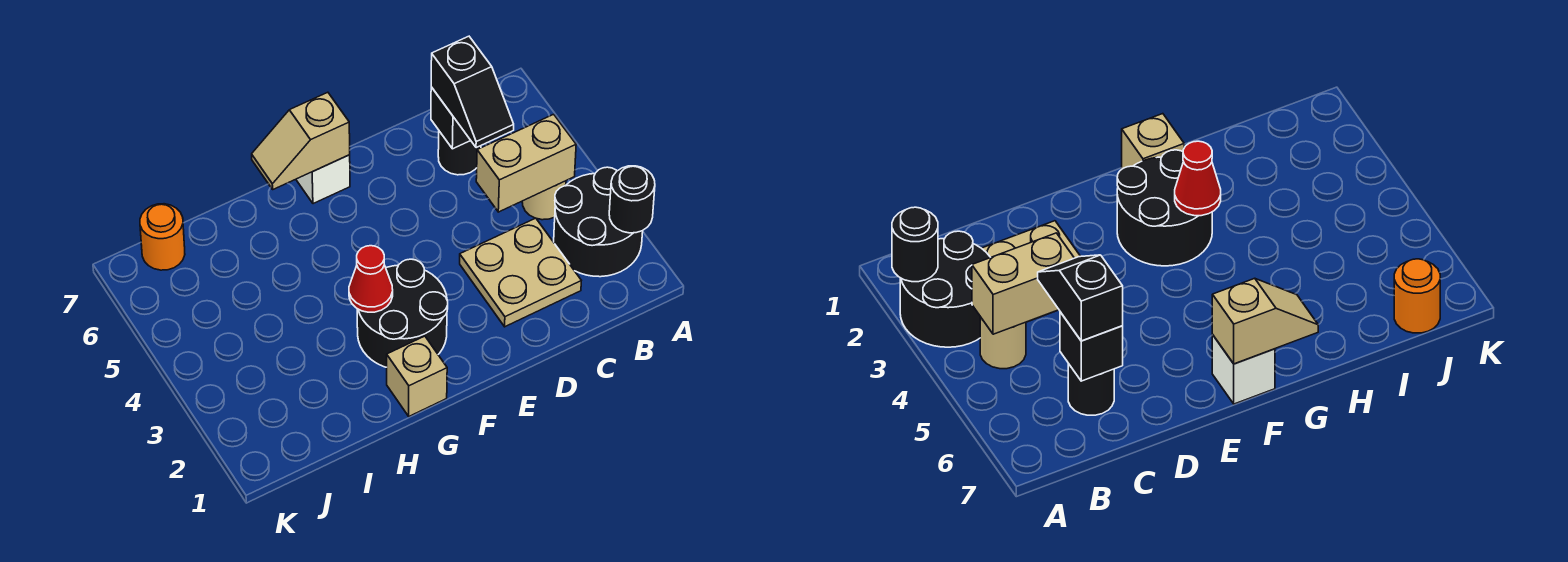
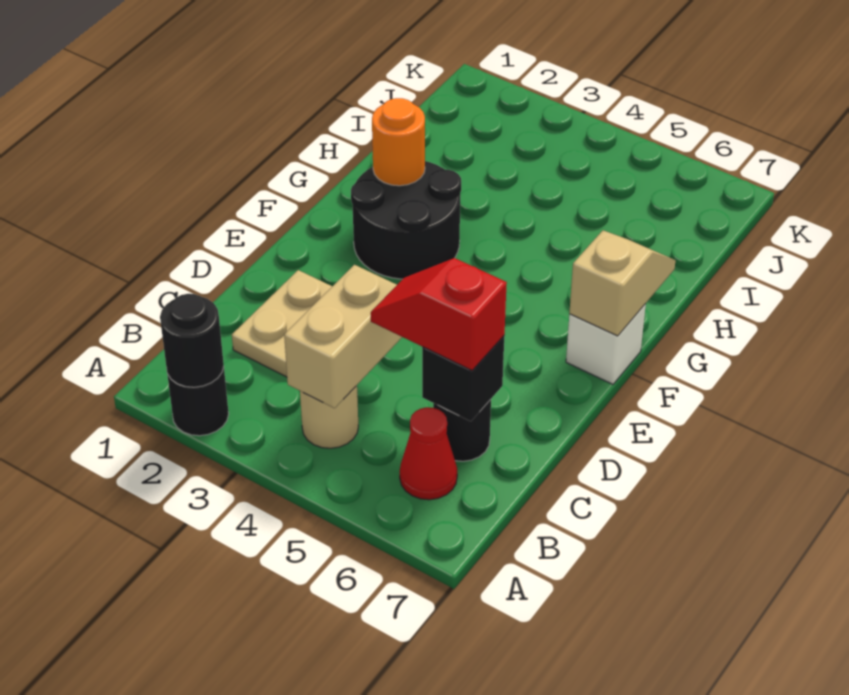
black 2x2 round brick [554,167,643,277] -> black 1x1 round brick [167,367,229,436]
black 1x2 slope [431,36,514,148] -> red 1x2 slope [371,258,507,370]
tan 1x1 brick [387,336,447,416] -> none
red 1x1 cone [349,246,393,312] -> red 1x1 cone moved to [400,407,457,500]
orange 1x1 round brick [140,204,185,270] -> orange 1x1 round brick moved to [372,98,425,186]

